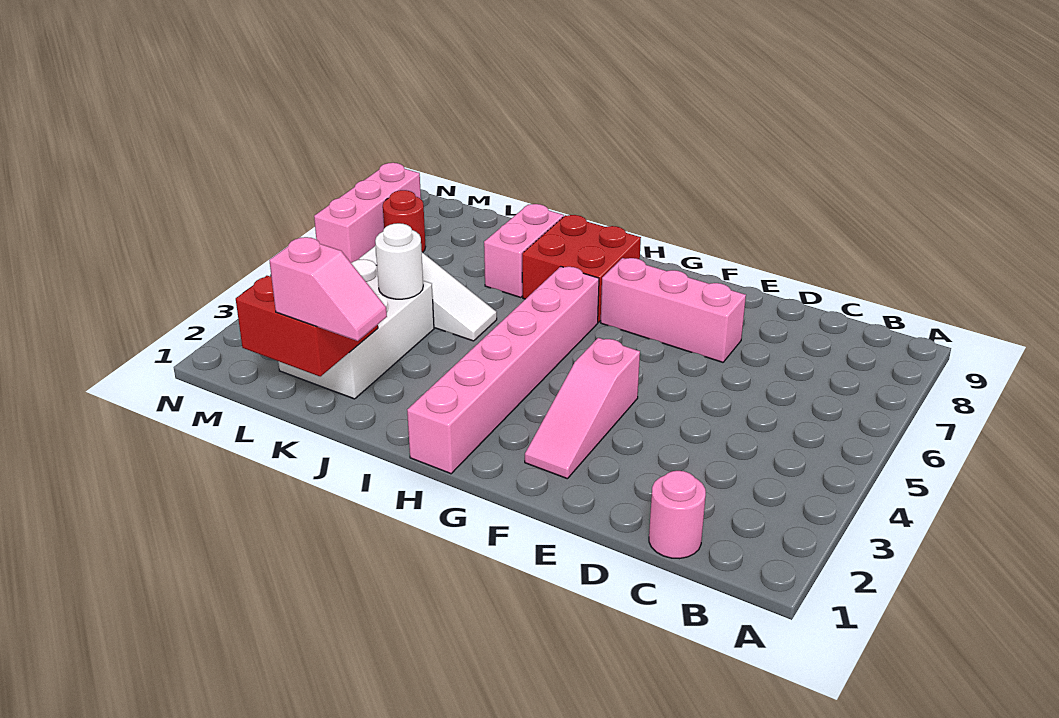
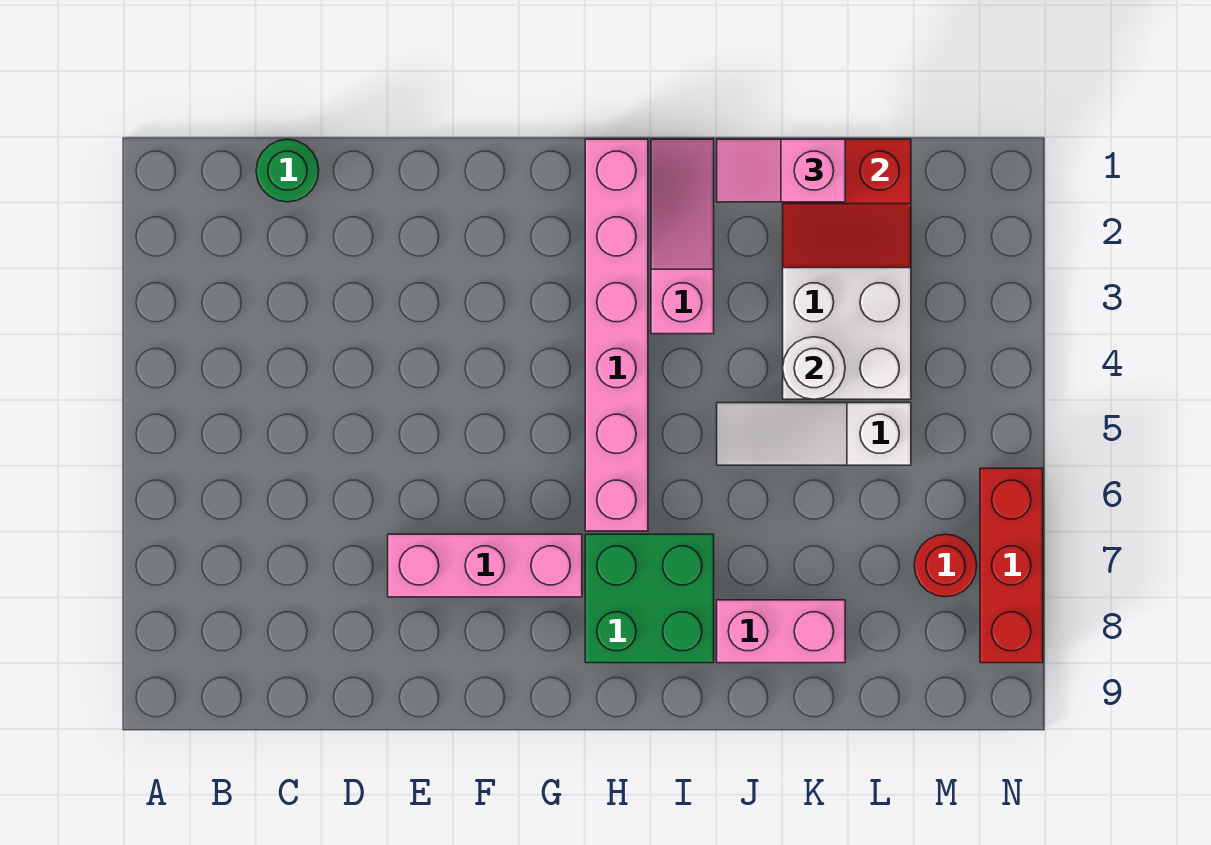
pink 1x1 round brick [649,471,706,559] -> green 1x1 round brick [256,139,319,202]
pink 1x3 slope [525,338,640,479] -> pink 1x3 slope moved to [651,139,714,334]
red 2x2 brick [522,215,641,322] -> green 2x2 brick [585,534,714,663]
pink 1x2 brick [484,204,564,297] -> pink 1x2 brick turned to [717,600,845,663]
pink 1x3 brick [314,163,421,263] -> red 1x3 brick [980,468,1043,663]

